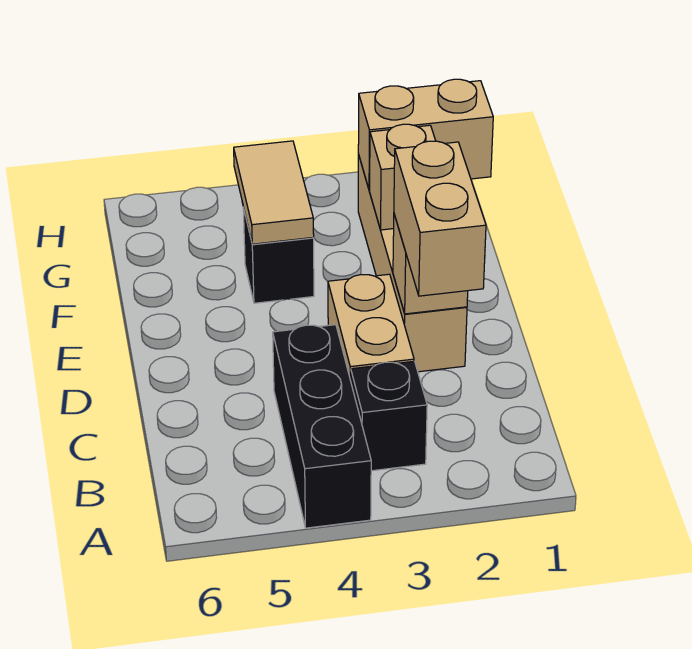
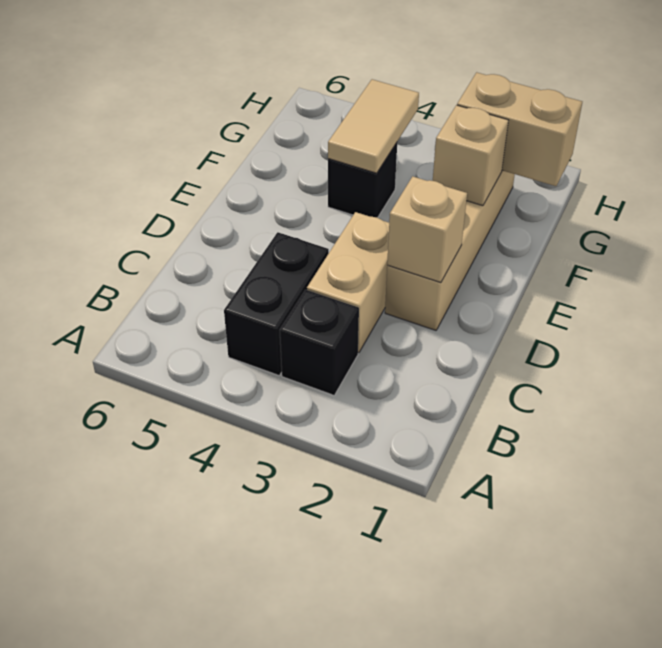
black 1x3 brick [273,325,371,528] -> black 1x2 brick [224,232,329,375]
tan 1x2 brick [394,141,486,296] -> none

